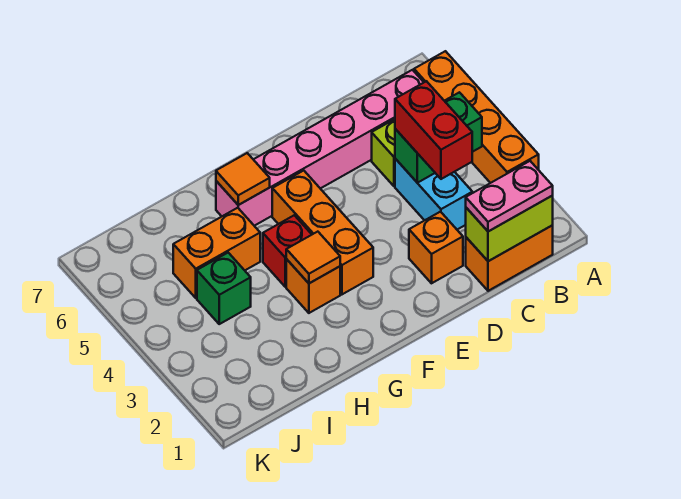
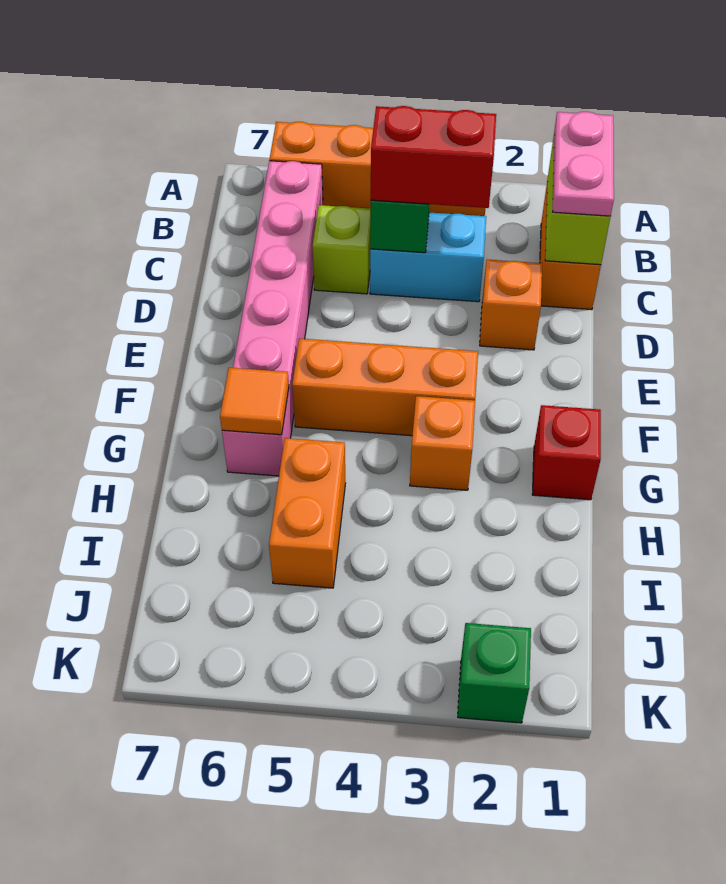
orange 1x1 tile [286,232,340,283] -> none
red 1x1 brick [263,215,312,287] -> red 1x1 brick moved to [532,405,601,500]
green 1x1 brick [197,253,251,324] -> green 1x1 brick moved to [458,623,531,723]

